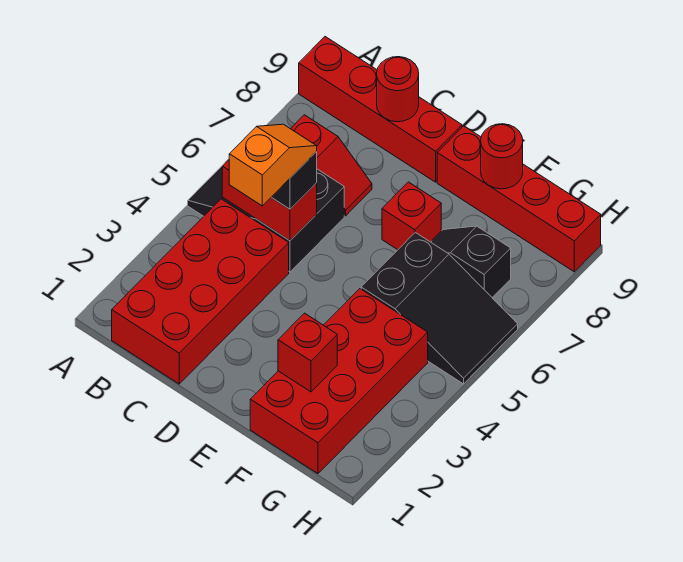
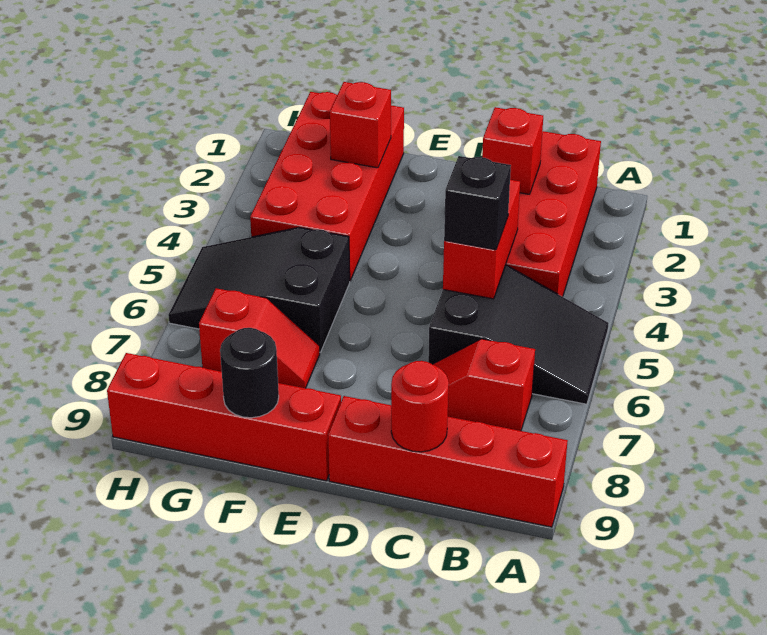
red 1x2 brick [222,160,317,241] -> red 1x2 brick turned to [443,180,520,299]
orange 1x2 slope [229,124,317,206] -> none
red 1x1 brick [382,182,441,250] -> red 1x1 brick moved to [482,107,543,194]
black 1x2 slope [431,226,511,297] -> red 1x2 slope [199,288,320,388]
red 1x1 round brick [481,124,523,189] -> black 1x1 round brick [220,328,279,418]

